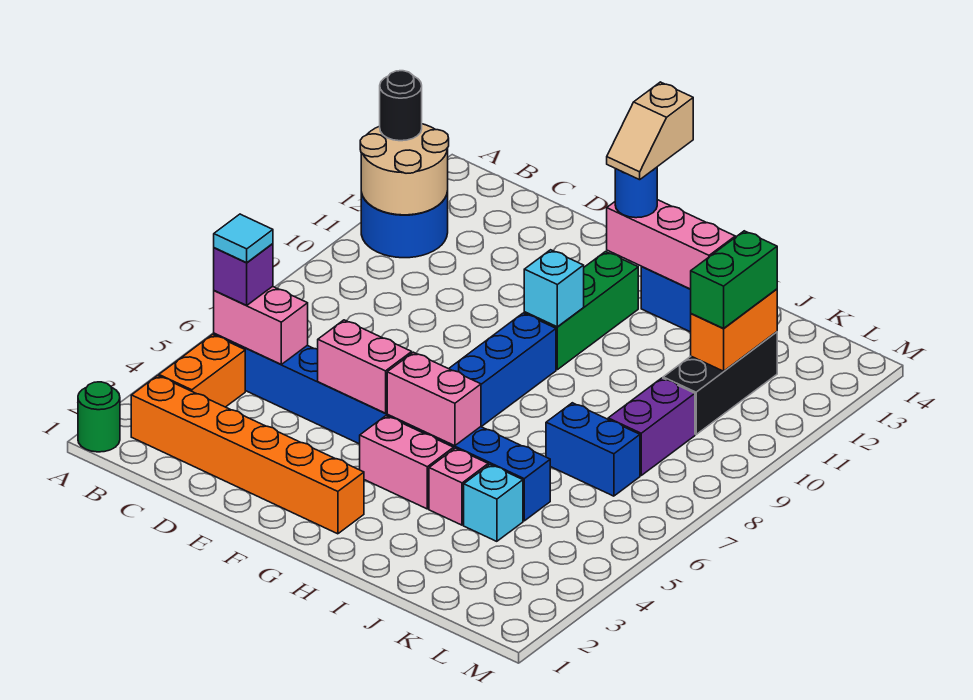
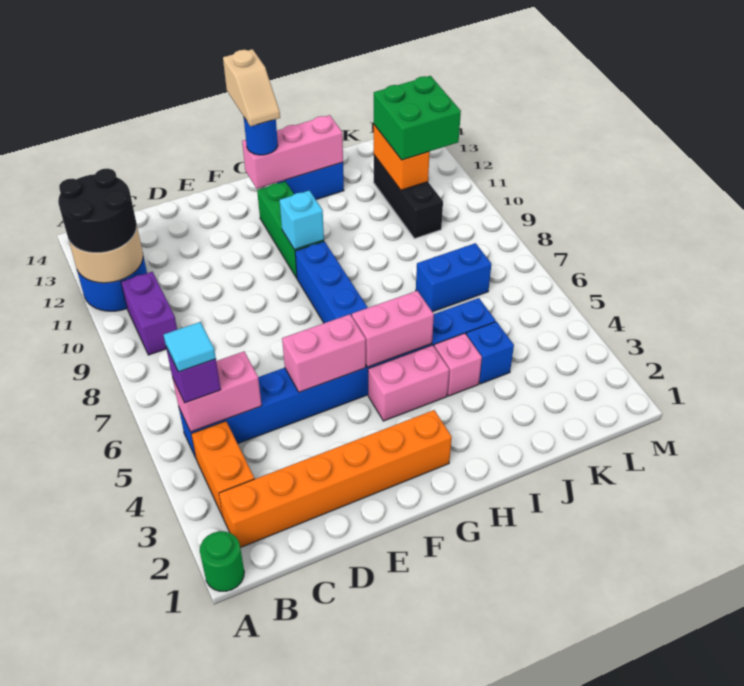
black 1x1 round brick [380,71,422,141] -> black 2x2 round brick [58,168,137,253]
cyan 1x1 brick [464,465,523,541] -> blue 1x1 brick [466,322,514,384]
purple 1x2 brick [608,378,695,475] -> purple 1x2 brick moved to [121,272,177,355]
green 1x2 brick [690,231,777,328] -> green 2x2 brick [374,76,461,160]

